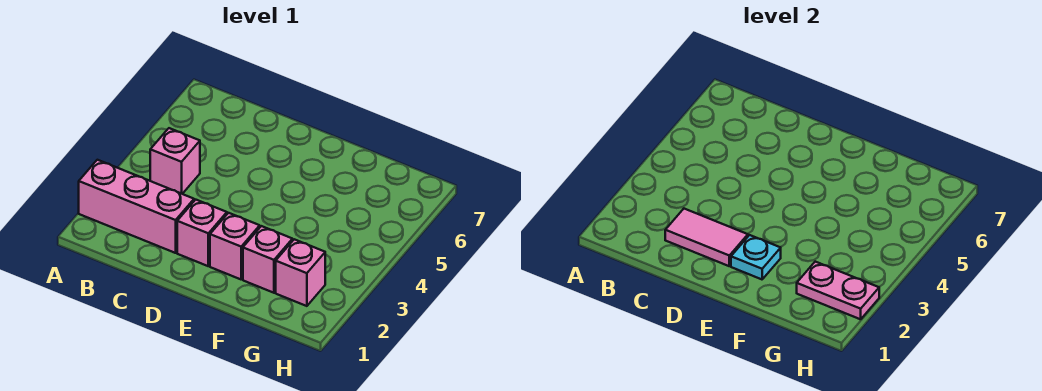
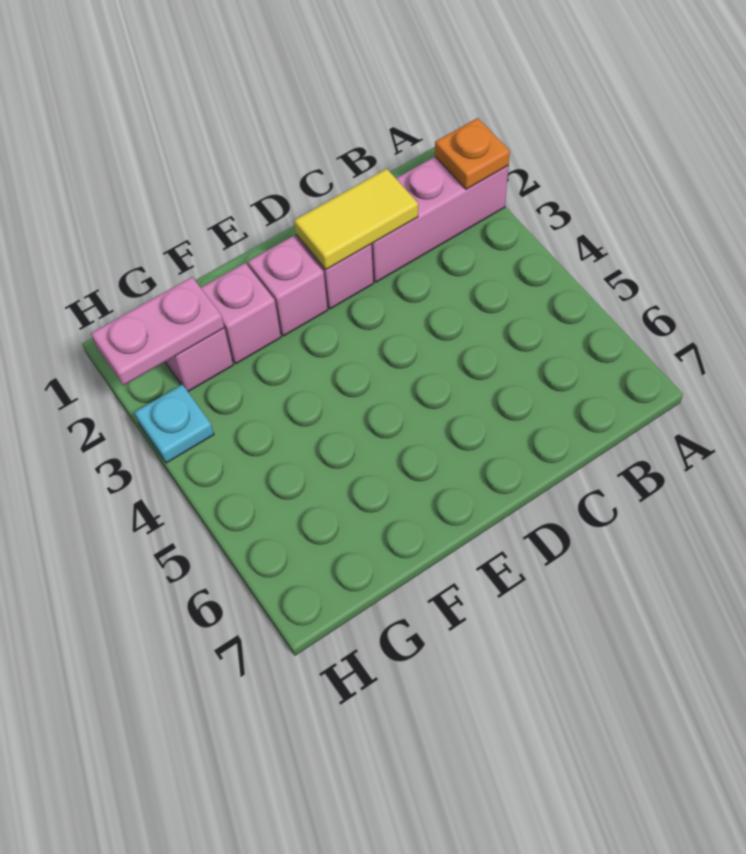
none -> orange 1x1 plate [435,118,510,189]
pink 1x1 brick [150,128,200,194] -> none
pink 1x2 tile [665,209,748,266] -> yellow 1x2 tile [294,169,418,269]
cyan 1x1 plate [731,235,781,279] -> cyan 1x1 plate moved to [134,384,214,463]

